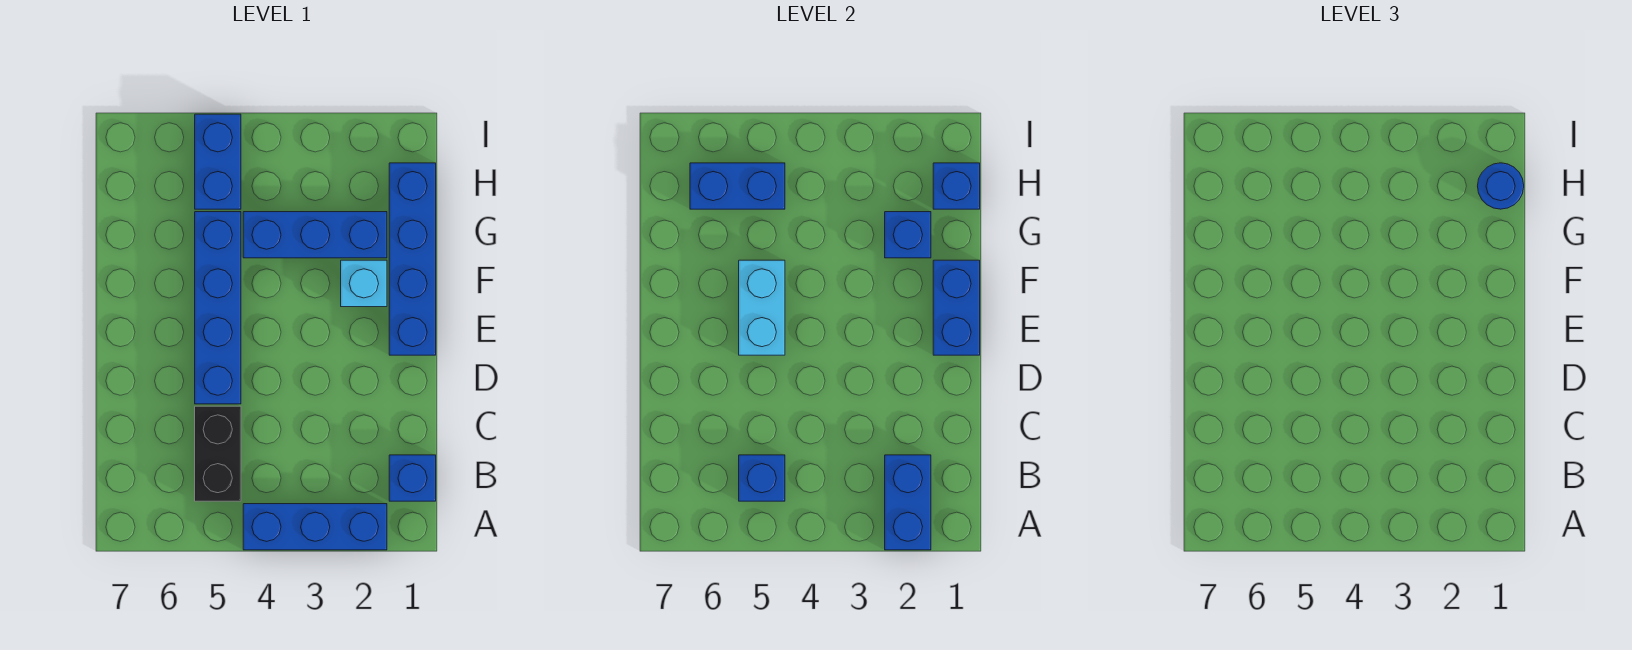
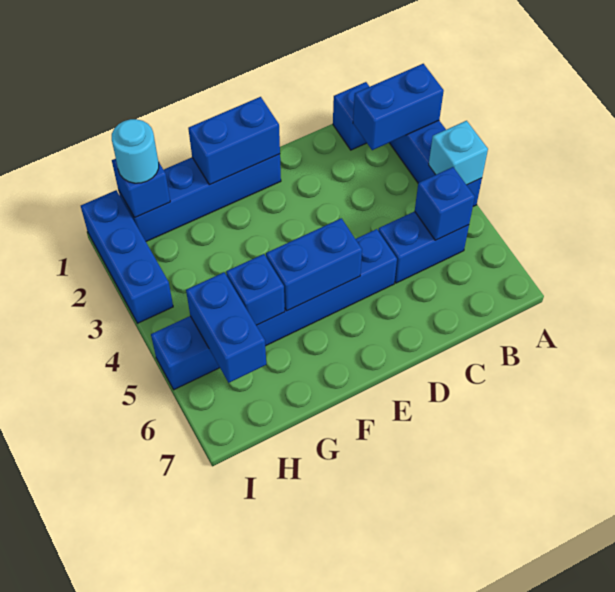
black 1x2 brick [195,406,241,501] -> blue 1x2 brick [378,211,469,283]
cyan 1x2 brick [739,260,785,355] -> blue 1x2 brick [266,218,362,311]
cyan 1x1 brick [341,260,387,307] -> cyan 1x1 brick moved to [429,121,488,185]
blue 1x3 brick [243,212,387,258] -> blue 1x3 brick moved to [81,190,173,323]
blue 1x1 brick [885,212,931,258] -> blue 1x1 brick moved to [226,254,285,325]
blue 1x1 round brick [1478,163,1524,209] -> cyan 1x1 round brick [112,119,159,183]

